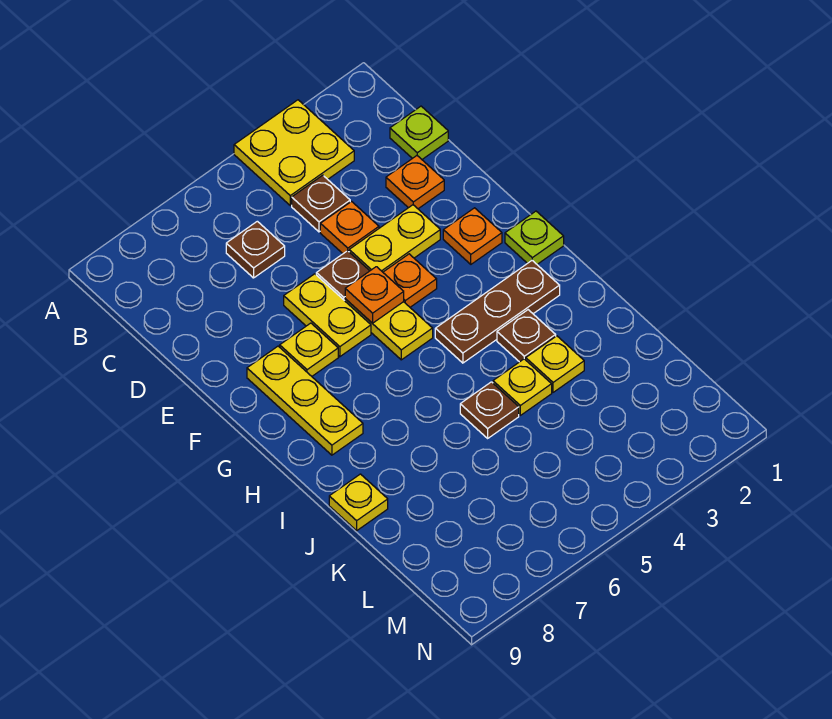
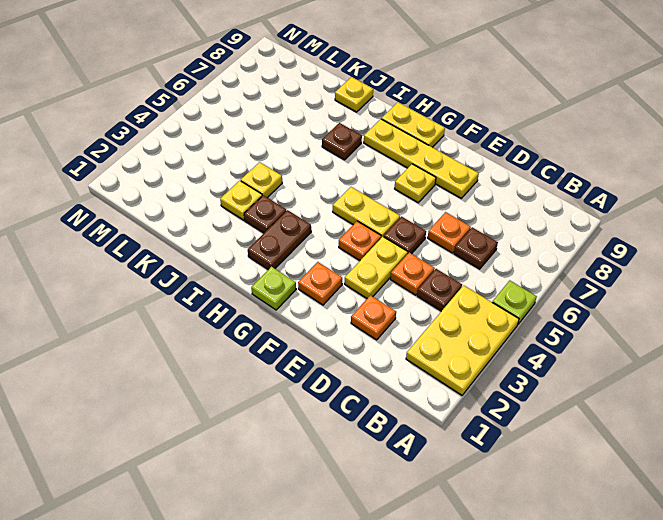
yellow 2x2 plate [234,100,354,206] -> yellow 2x3 plate [406,285,519,395]
lime 1x1 plate [390,106,448,159] -> lime 1x1 plate moved to [492,281,537,324]
yellow 1x2 plate [284,274,371,357] -> yellow 1x2 plate moved to [382,102,445,147]
orange 1x1 plate [345,267,404,323] -> orange 1x1 plate moved to [428,212,471,253]
yellow 1x3 plate [247,346,363,455] -> yellow 1x4 plate [364,119,479,198]
brown 1x3 plate [435,261,560,363] -> brown 1x2 plate [248,210,311,270]
brown 1x1 plate [460,382,519,438] -> brown 1x1 plate moved to [322,123,362,160]

